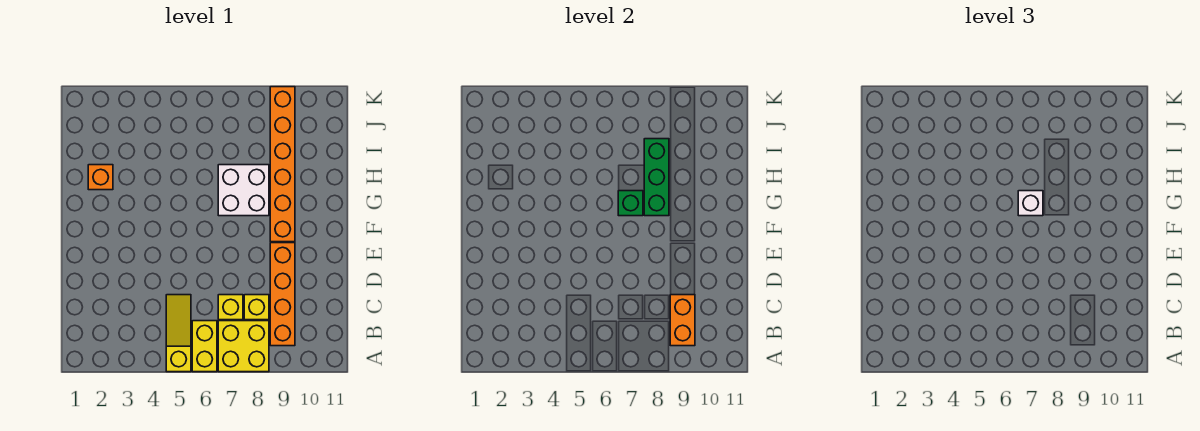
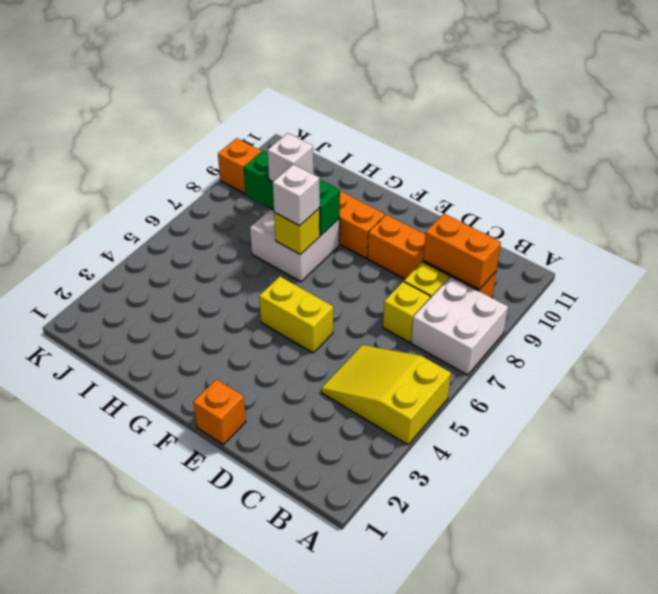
yellow 1x3 slope [166,295,191,372] -> yellow 2x3 slope [321,345,451,445]
yellow 1x2 brick [192,321,217,372] -> yellow 1x2 brick moved to [259,277,333,353]
yellow 2x2 brick [218,321,269,372] -> white 2x2 brick [411,277,508,375]
green 1x1 brick [618,191,643,216] -> yellow 1x1 brick [274,208,320,254]
orange 1x1 brick [88,165,113,190] -> orange 1x1 brick moved to [193,379,246,445]
none -> white 1x1 brick [268,133,313,182]

